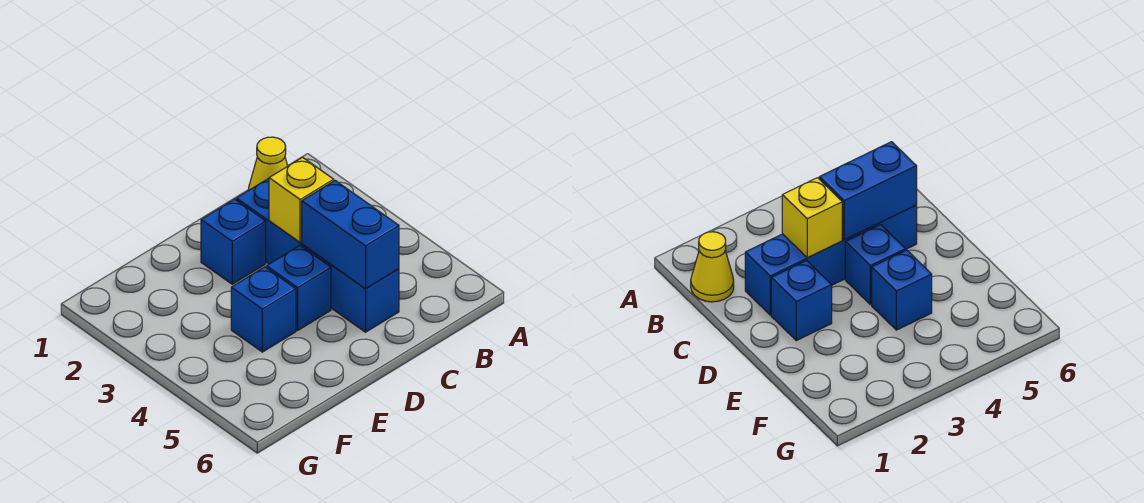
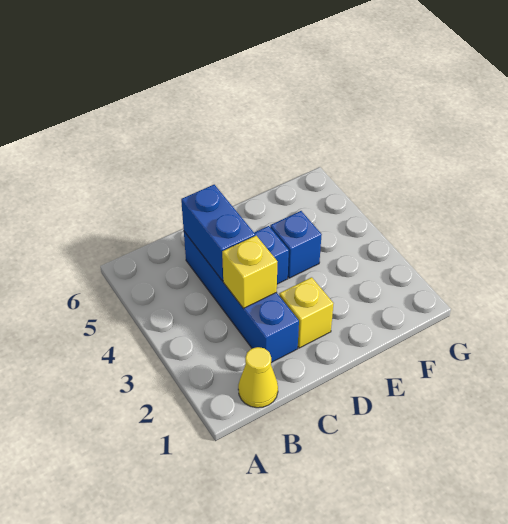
blue 1x1 brick [201,199,266,284] -> yellow 1x1 brick [279,277,333,348]

